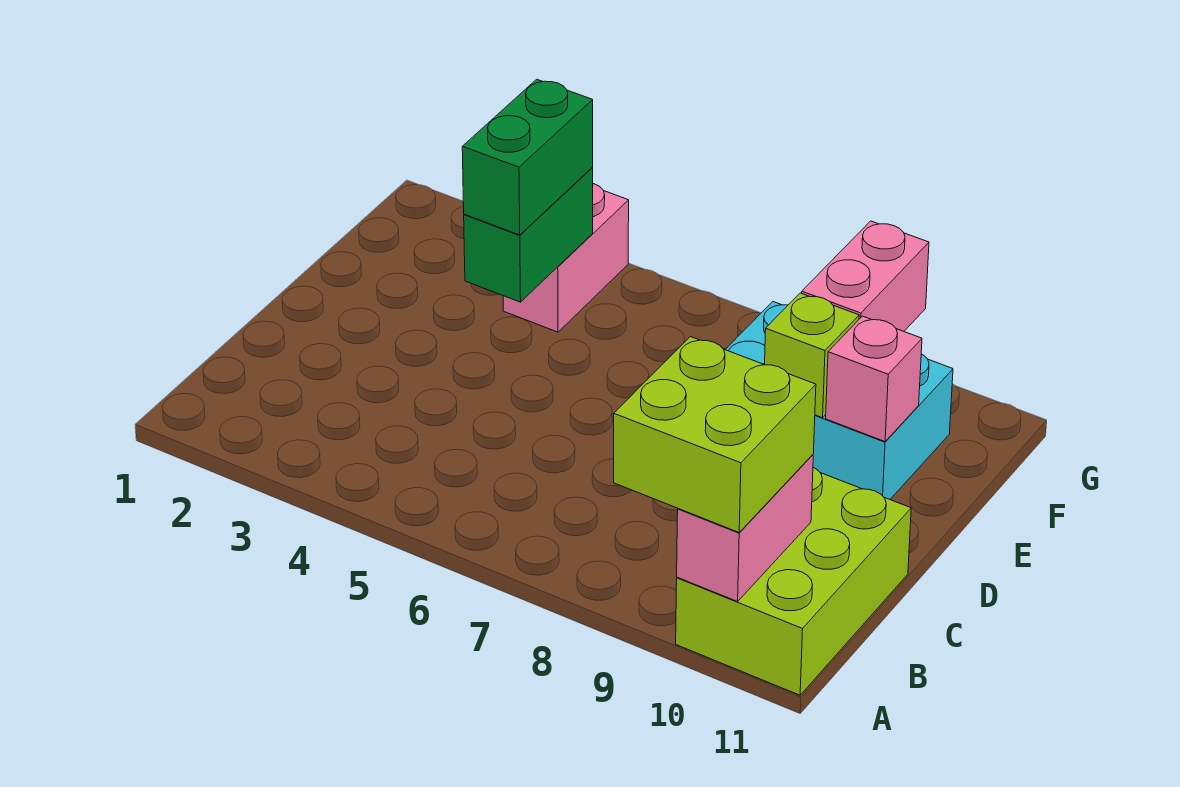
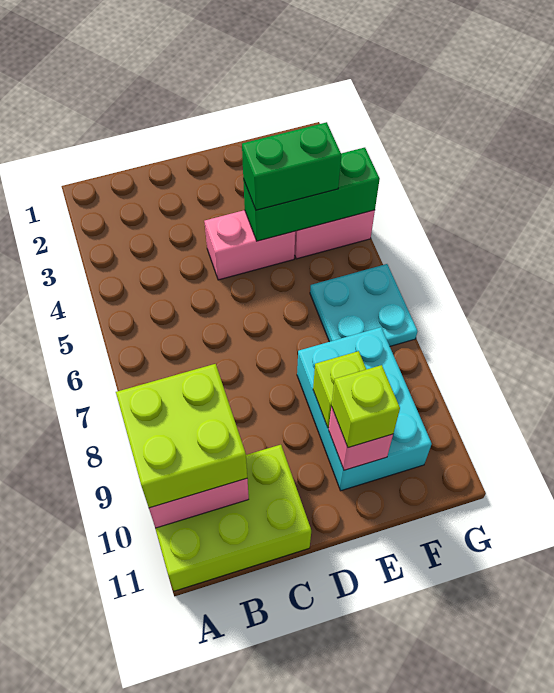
green 1x2 brick [464,168,593,302] -> green 1x3 brick [243,148,380,241]
none -> lime 1x1 brick [332,365,400,448]
none -> cyan 2x2 plate [310,264,418,346]
pink 1x2 brick [802,221,929,331] -> pink 1x2 brick moved to [204,210,295,280]

